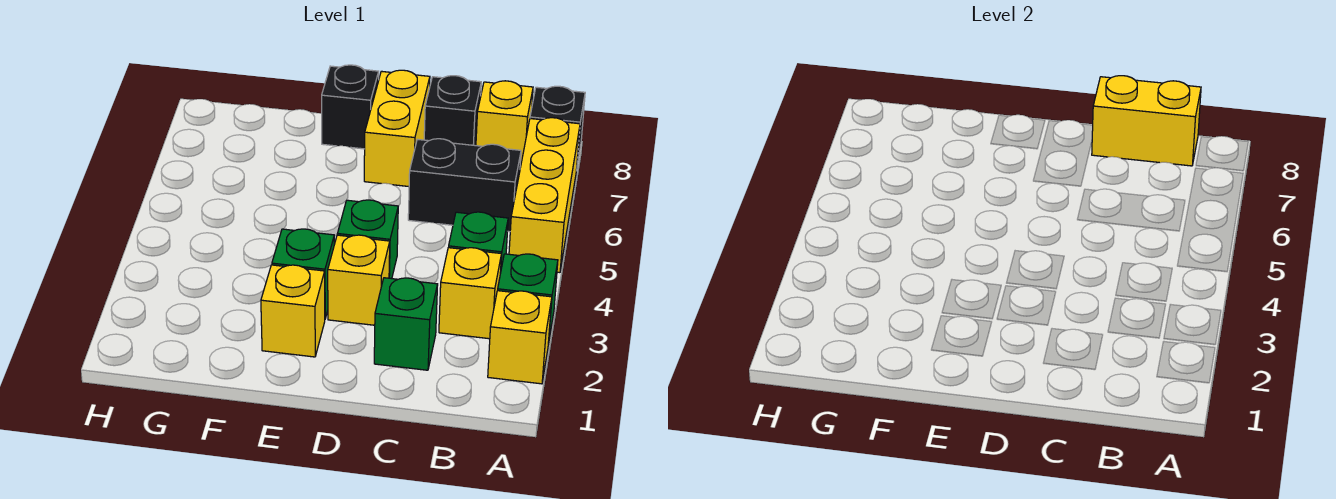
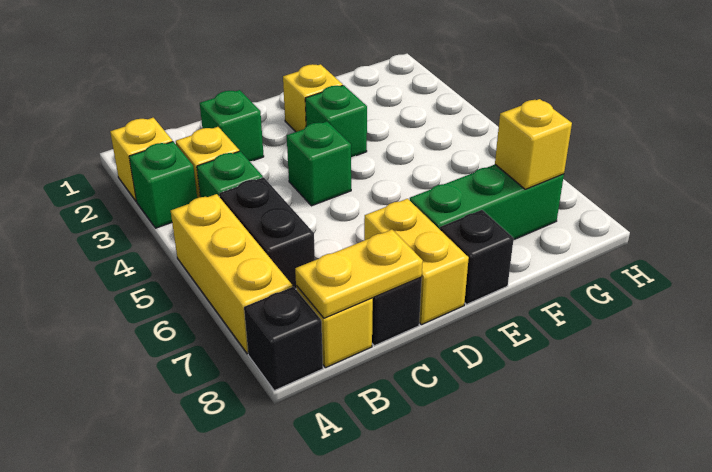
black 1x2 brick [408,139,521,232] -> black 1x2 brick turned to [219,177,315,289]
yellow 1x2 brick [1092,76,1201,166] -> yellow 1x2 plate [295,229,423,318]
yellow 1x1 brick [328,235,390,325] -> yellow 1x1 brick moved to [495,99,572,189]
none -> green 1x3 brick [410,165,564,239]

